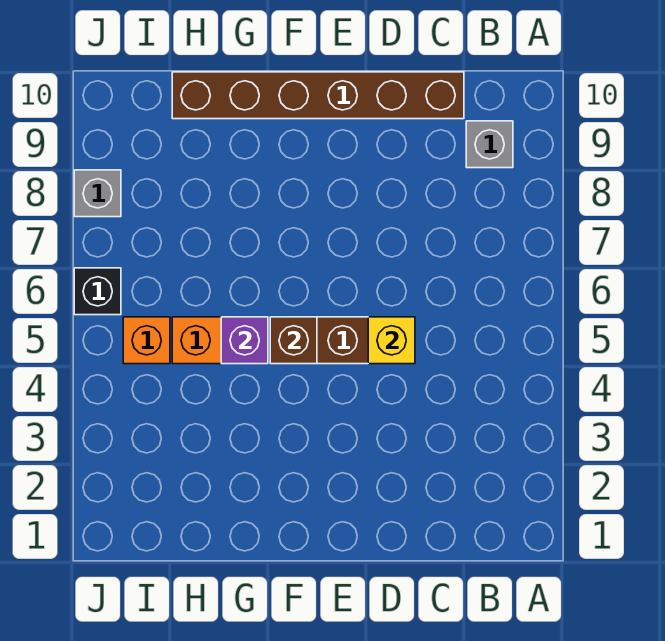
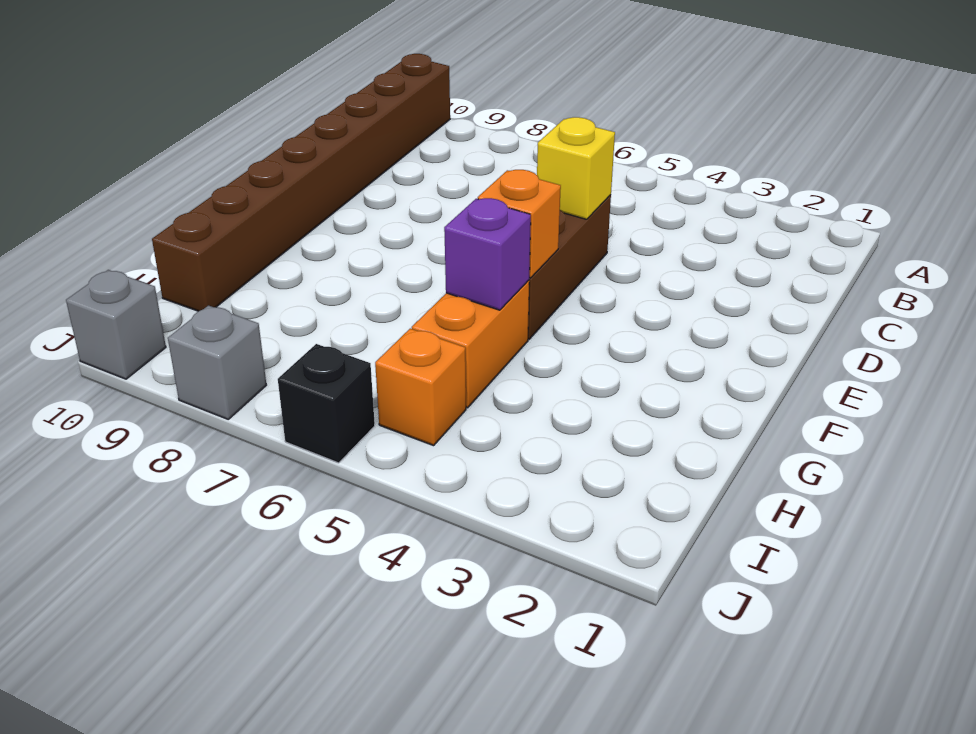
grey 1x1 brick [466,121,513,168] -> grey 1x1 brick moved to [66,270,166,379]
brown 1x6 brick [172,72,464,119] -> brown 1x8 brick [152,54,450,311]
brown 1x1 brick [270,317,317,364] -> orange 1x1 brick [478,170,561,278]

